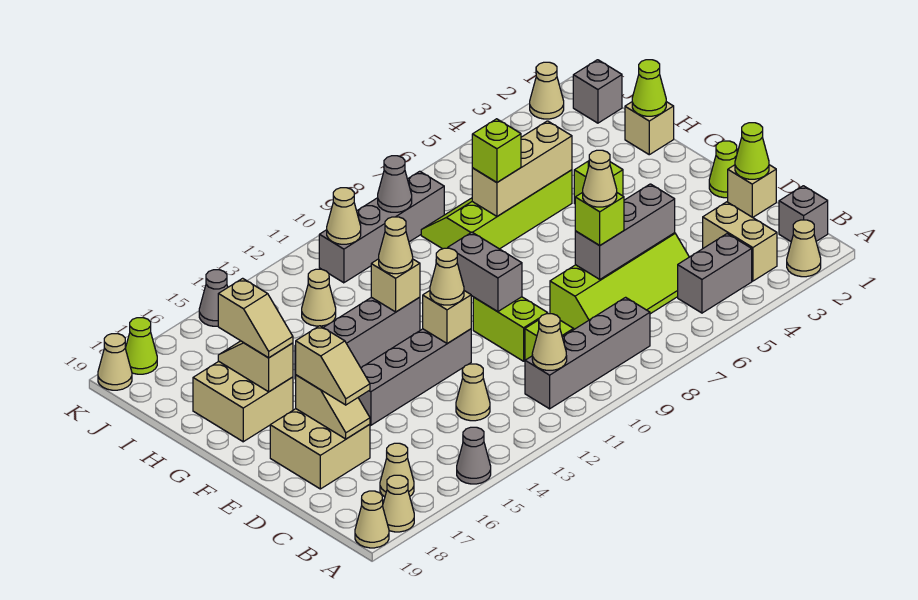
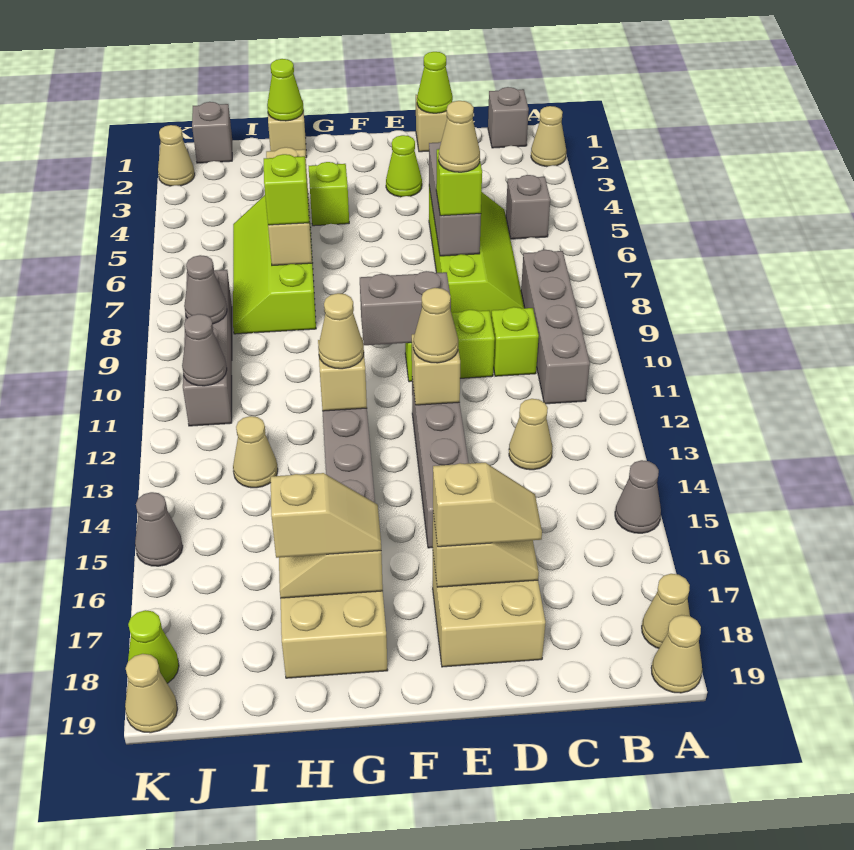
tan 1x2 brick [703,202,777,281] -> none
grey 1x2 brick [678,234,752,313] -> grey 1x1 brick [506,175,550,239]
tan 1x1 cone [532,314,567,370] -> none
tan 1x1 cone [380,443,414,497] -> none
lime 1x1 cone [709,141,737,198] -> lime 1x1 cone moved to [386,135,422,197]
tan 1x1 cone [327,188,361,244] -> grey 1x1 cone [182,314,227,386]

